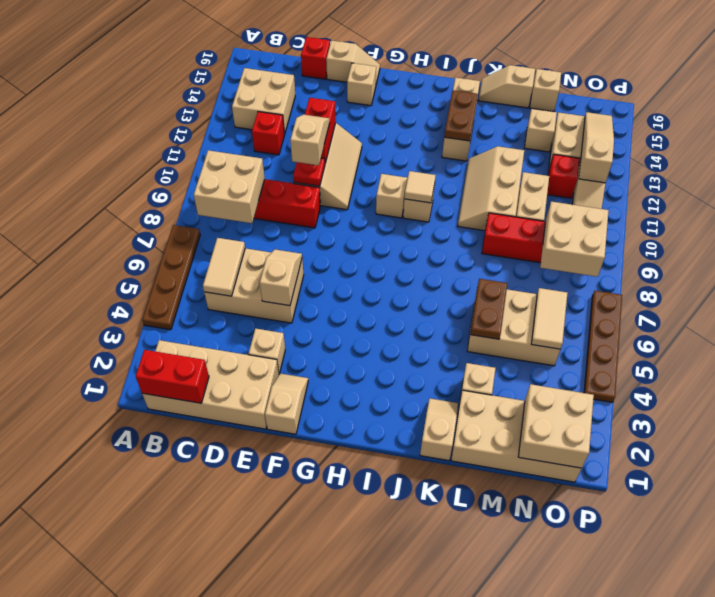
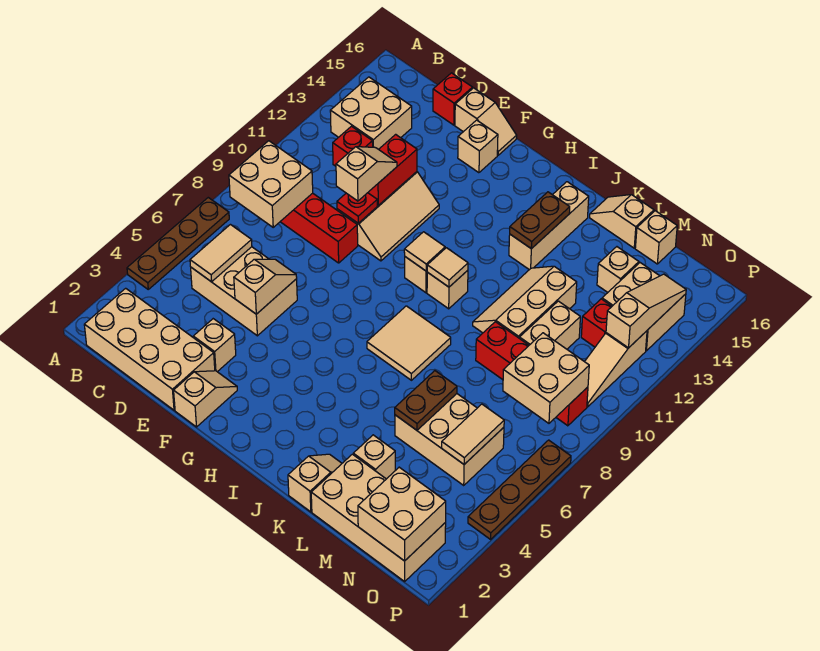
red 1x2 brick [136,350,209,403] -> none
none -> tan 1x1 tile [404,232,445,271]
none -> tan 2x2 tile [367,306,451,380]

